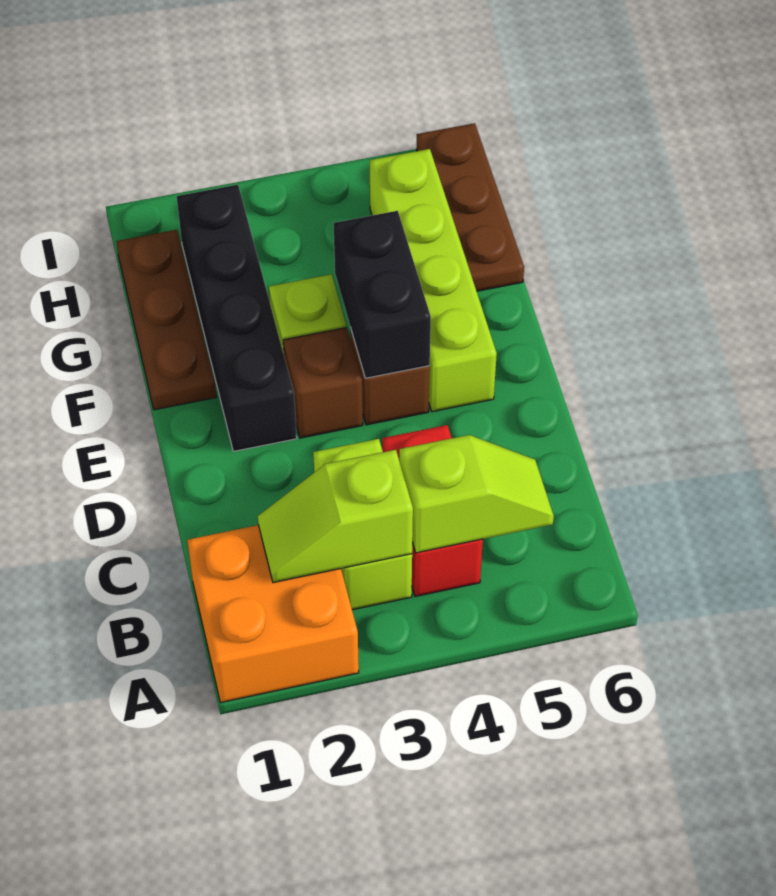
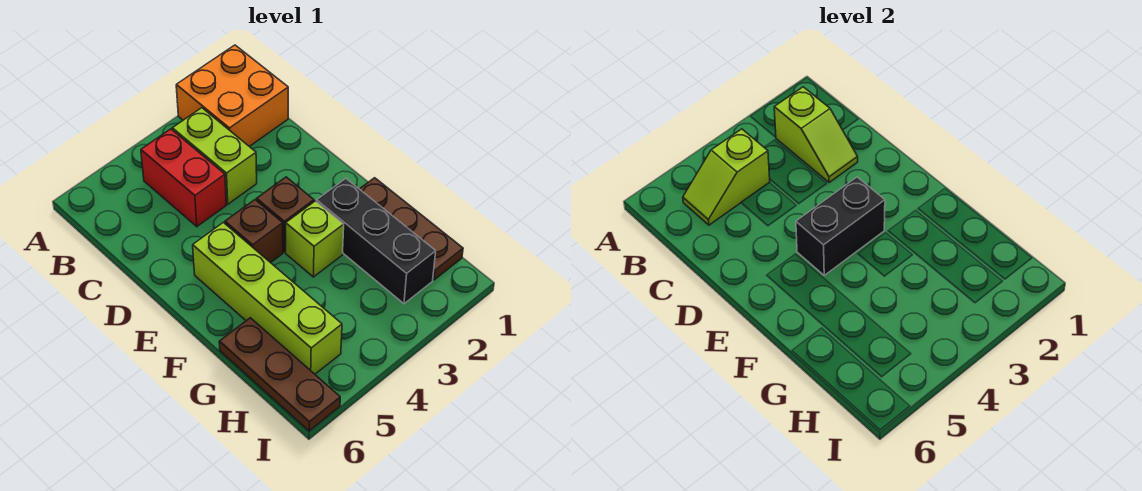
lime 1x2 slope [258,450,413,583] -> lime 1x2 slope turned to [774,87,858,182]
black 1x4 brick [177,185,297,451] -> black 1x3 brick [317,179,436,304]
black 1x2 brick [334,211,431,378] -> black 1x2 brick turned to [796,177,885,275]

